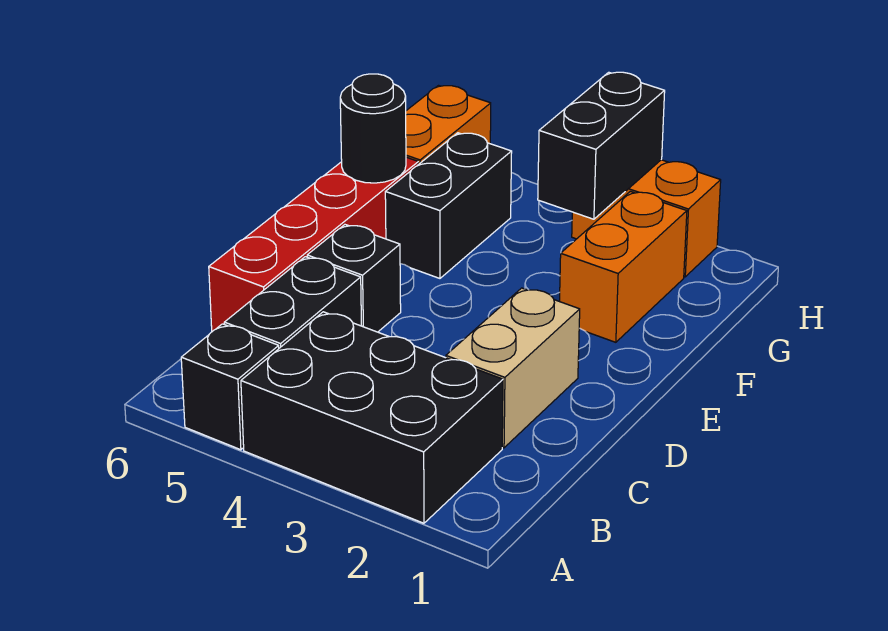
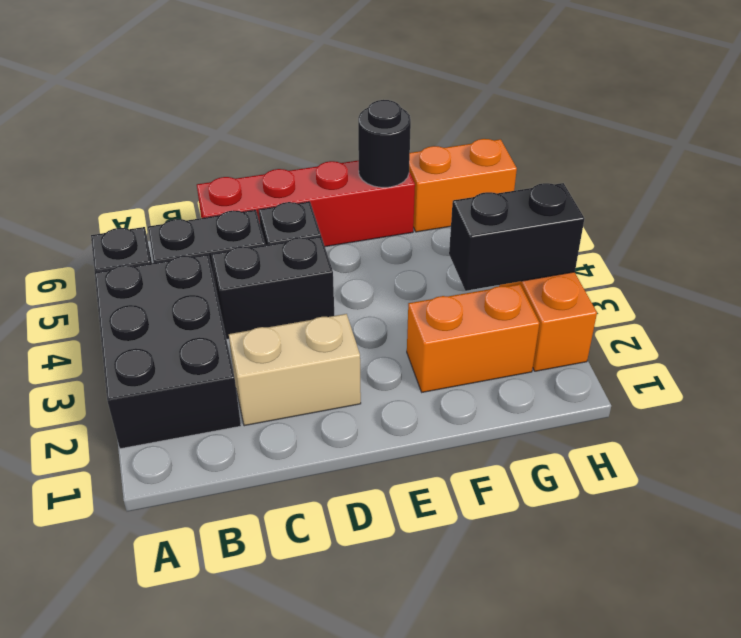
black 1x2 brick [385,133,512,278] -> black 1x2 brick moved to [211,236,334,339]

